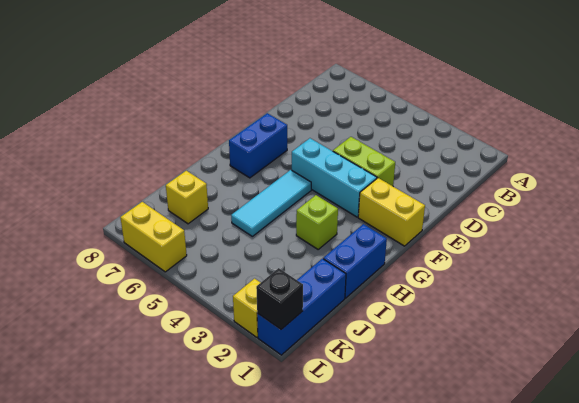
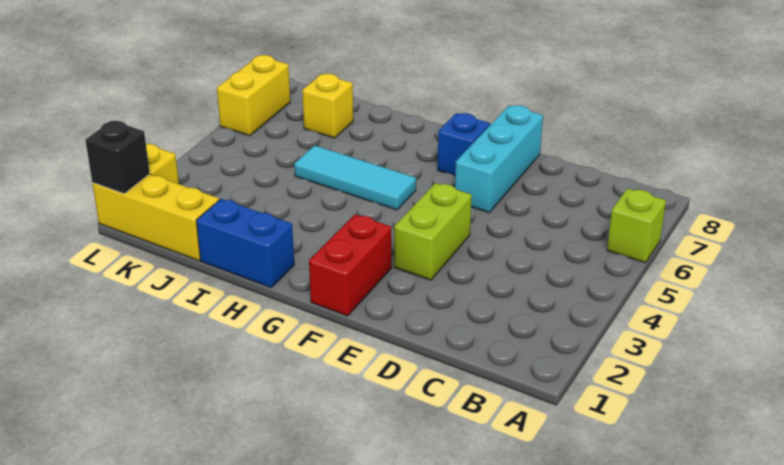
yellow 1x2 brick [358,178,425,246] -> red 1x2 brick [309,214,392,316]
cyan 1x3 brick [292,138,377,217] -> cyan 1x3 brick moved to [455,105,543,213]
blue 1x2 brick [229,113,287,178] -> blue 1x1 brick [438,113,490,176]
lime 1x1 brick [296,195,338,249] -> lime 1x1 brick moved to [607,189,666,263]
blue 1x3 brick [257,259,346,355] -> yellow 1x3 brick [92,174,219,261]

